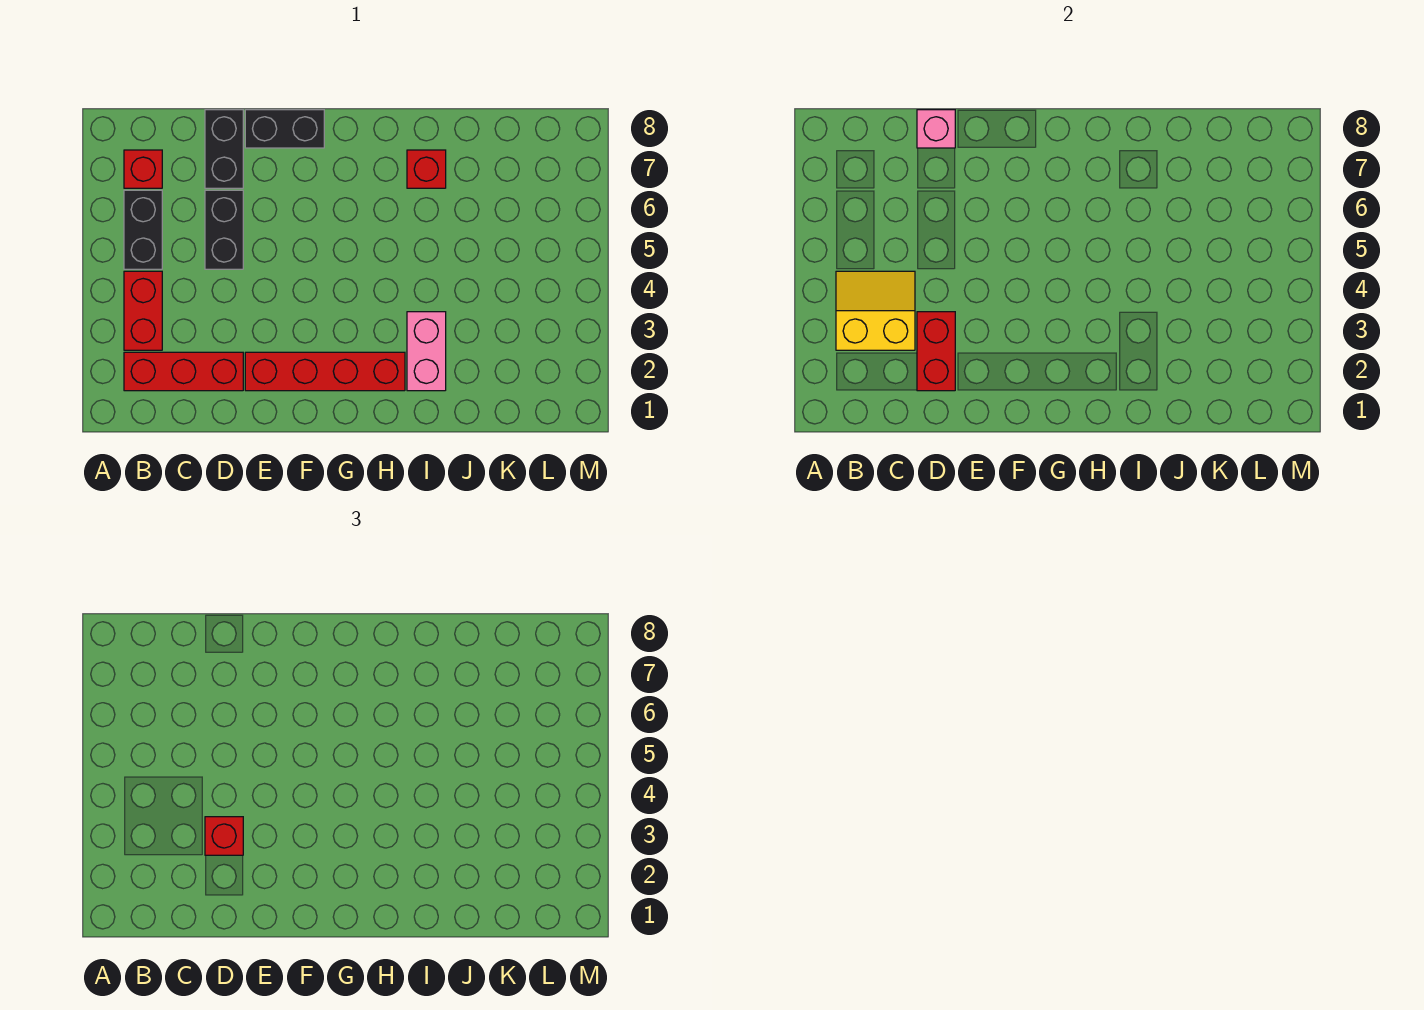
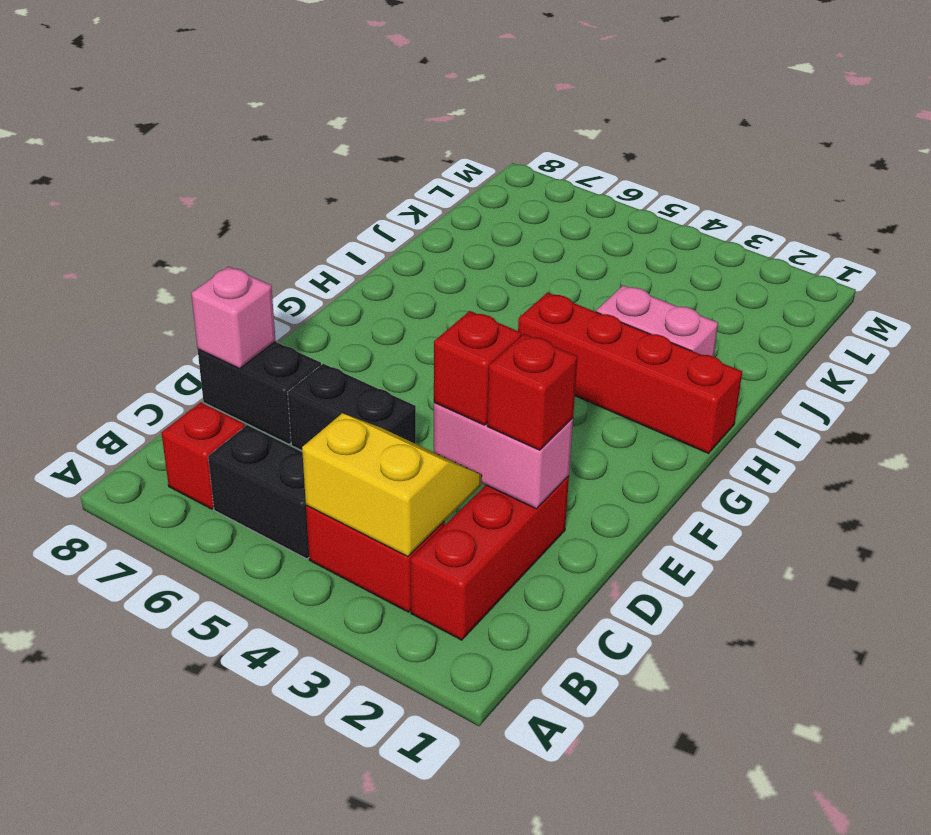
yellow 2x2 slope [836,271,915,350] -> yellow 2x2 slope turned to [302,413,482,557]
red 1x2 brick [917,312,955,391] -> pink 1x2 brick [434,403,573,509]
red 1x4 brick [245,352,405,391] -> red 1x4 brick turned to [518,293,742,453]
black 1x2 brick [245,110,324,148] -> none
red 1x1 brick [407,150,446,188] -> red 1x1 brick moved to [487,334,578,450]

